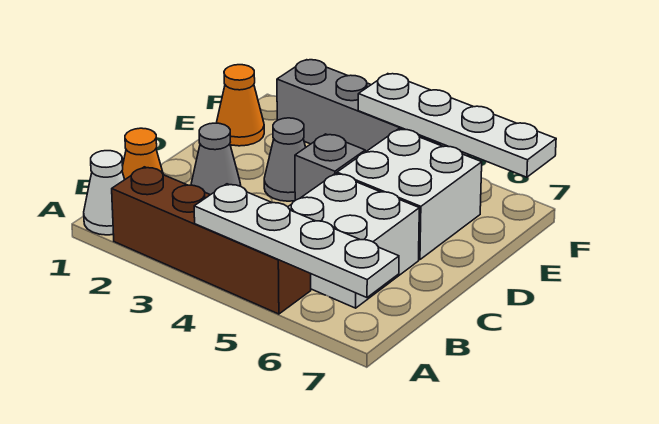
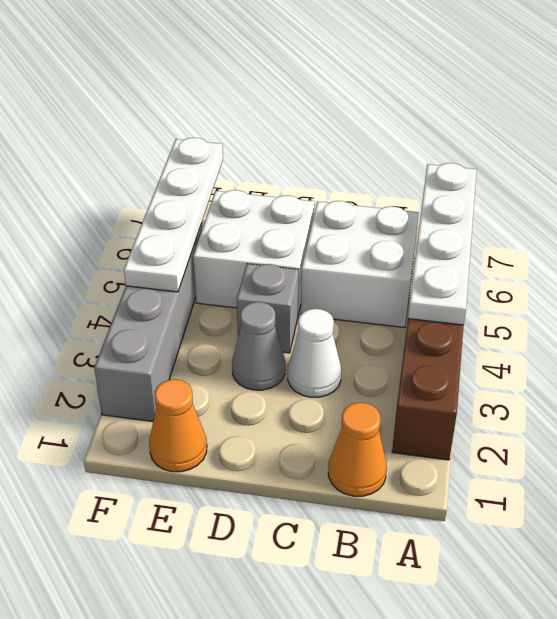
white 1x1 cone [84,151,125,235] -> white 1x1 cone moved to [288,309,341,397]
grey 1x1 cone [191,123,241,195] -> none

